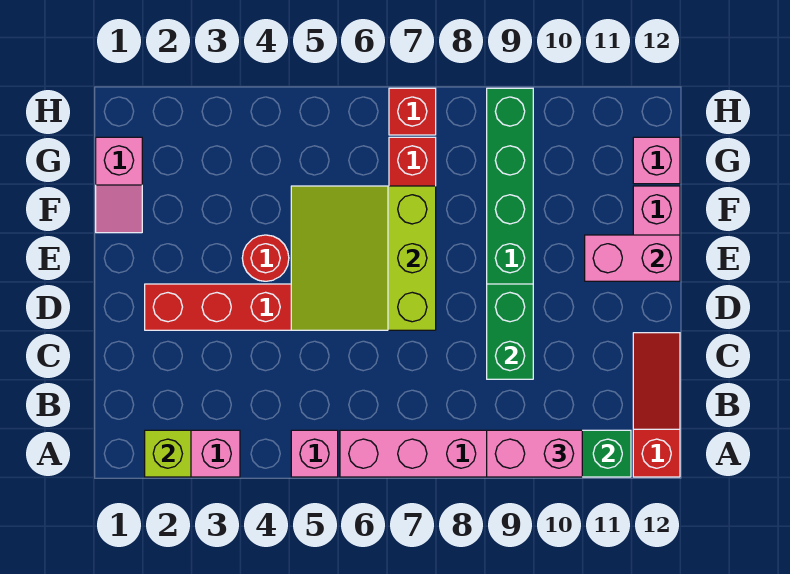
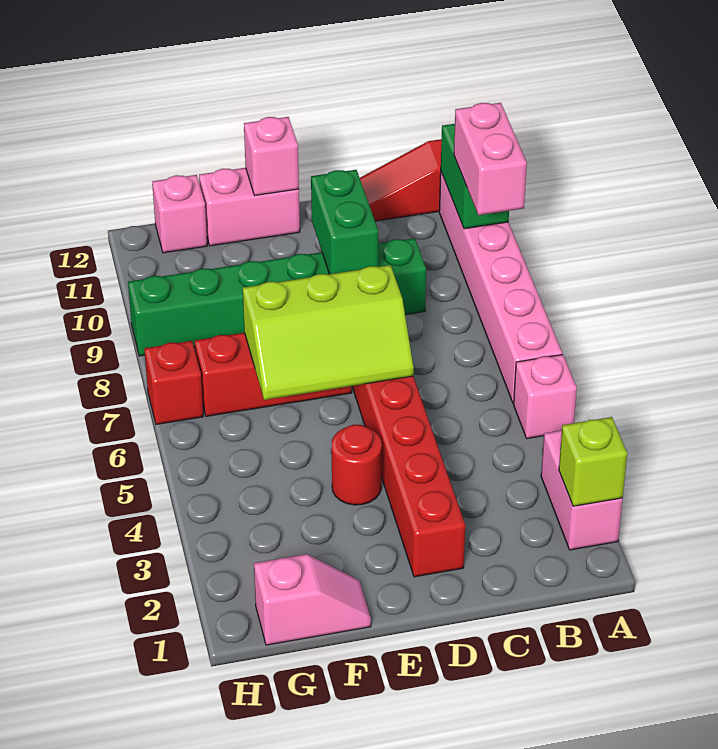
green 1x2 brick [487,284,533,379] -> green 1x2 brick turned to [311,170,378,274]
lime 3x3 slope [291,186,436,330] -> lime 2x3 slope [243,265,414,400]
pink 1x2 brick [585,235,680,281] -> pink 1x1 brick [244,117,299,195]

